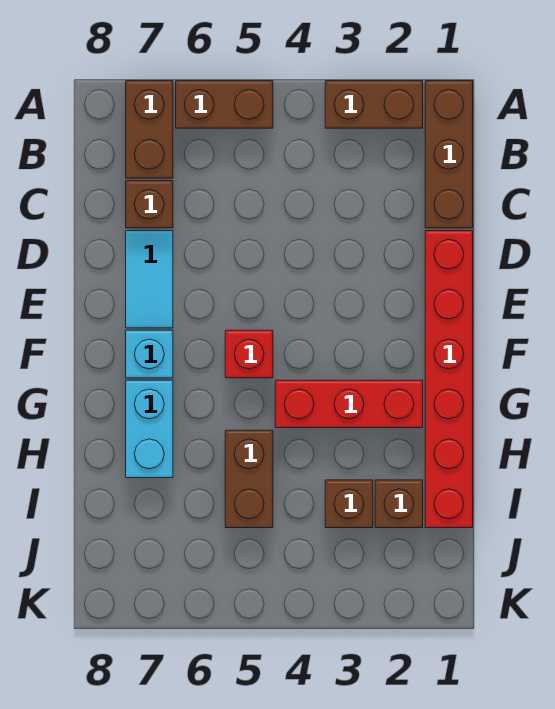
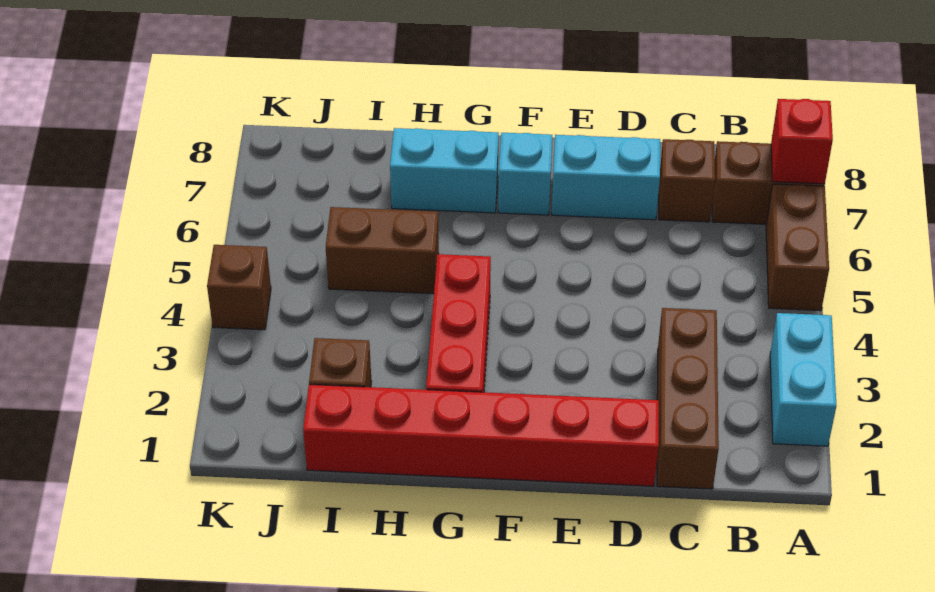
brown 1x3 brick [425,81,473,228] -> brown 1x3 brick turned to [657,308,719,489]
brown 1x2 brick [325,81,423,128] -> cyan 1x2 brick [770,313,836,446]
cyan 1x2 tile [126,231,173,328] -> cyan 1x2 brick [552,135,660,220]
red 1x1 brick [225,330,273,378] -> red 1x1 brick moved to [771,99,833,184]
brown 1x1 brick [325,480,373,528] -> brown 1x1 brick moved to [207,245,271,330]

